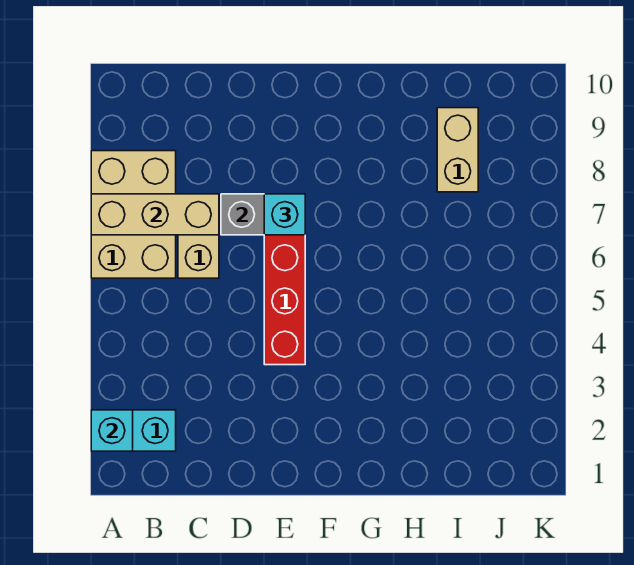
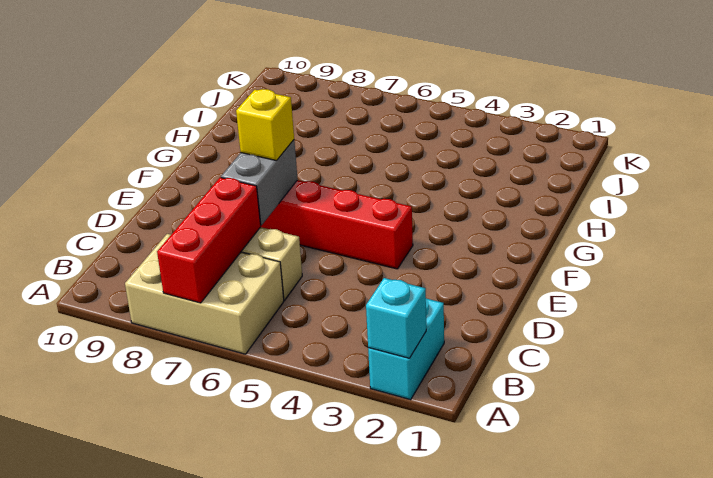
tan 1x3 brick [91,194,219,235] -> red 1x3 brick [157,177,261,303]
cyan 1x1 brick [264,194,305,235] -> yellow 1x1 brick [236,89,294,161]
tan 1x2 brick [437,108,478,192] -> none

